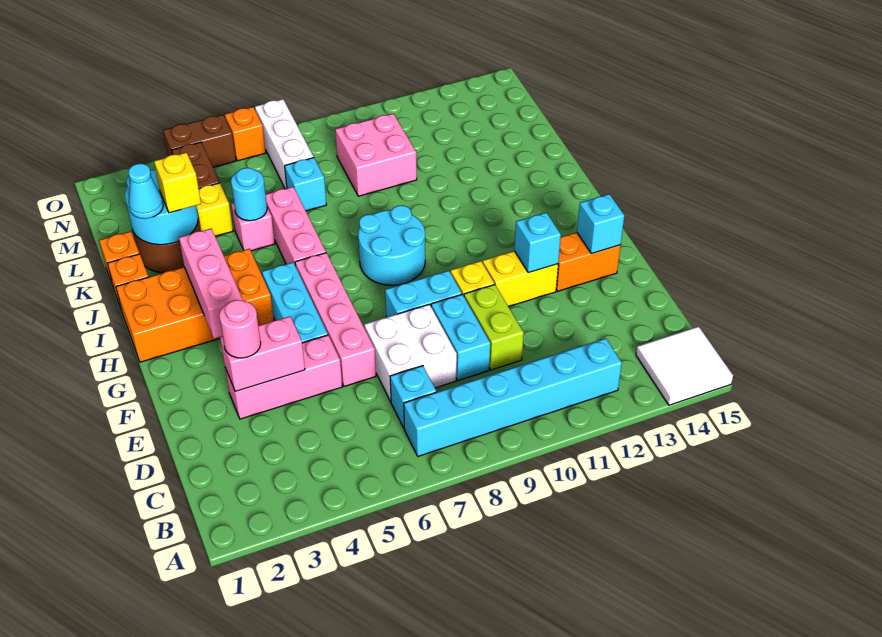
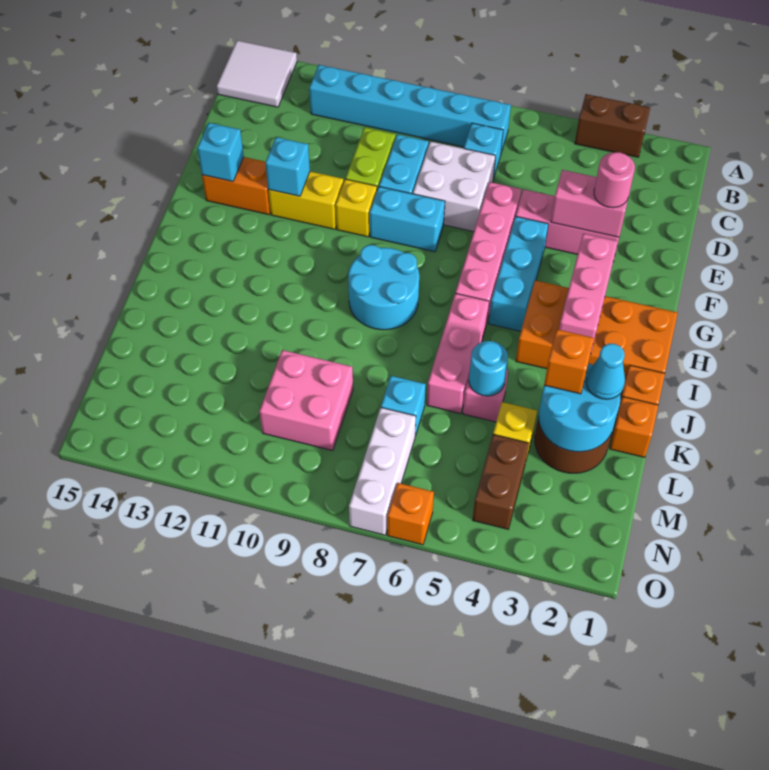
yellow 1x1 brick [154,152,201,213] -> orange 1x1 brick [544,329,594,394]
brown 1x2 brick [163,115,236,167] -> brown 1x2 brick moved to [575,94,650,157]

